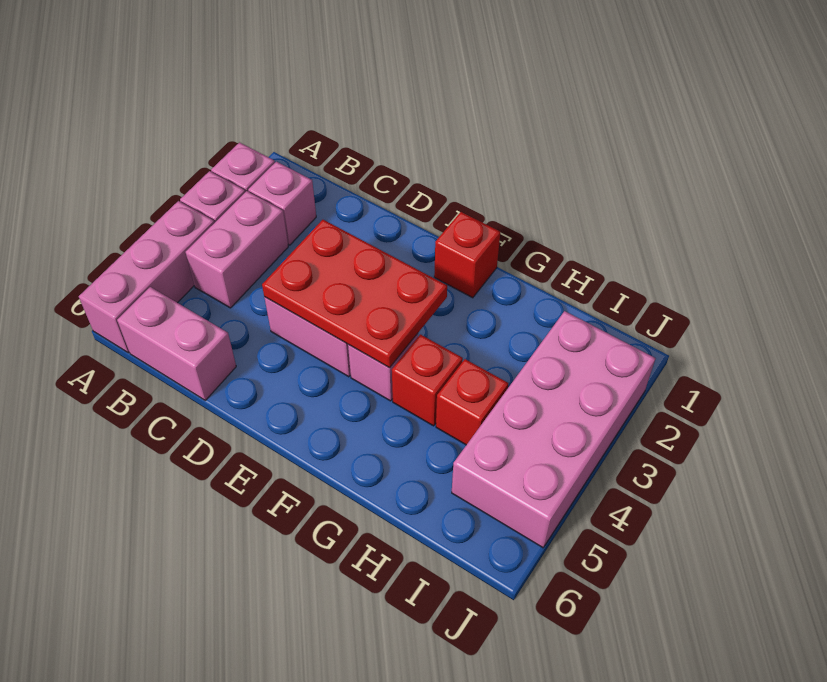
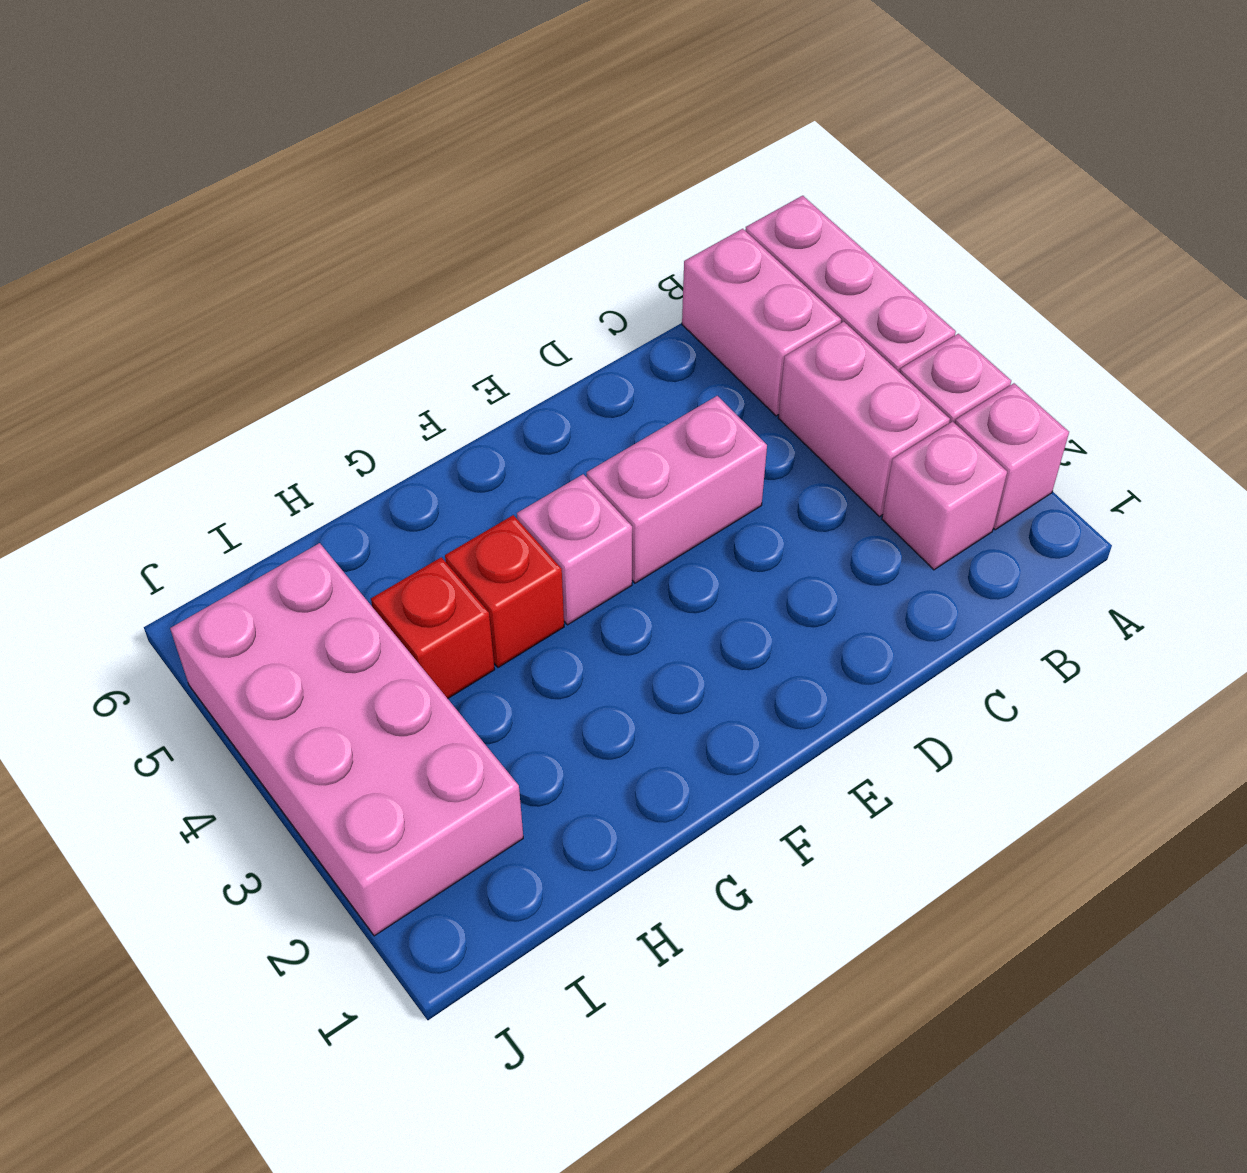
pink 1x2 brick [117,287,236,400] -> pink 1x2 brick turned to [682,229,841,416]
red 2x3 plate [262,220,447,368] -> none
red 1x1 brick [434,212,500,298] -> none

